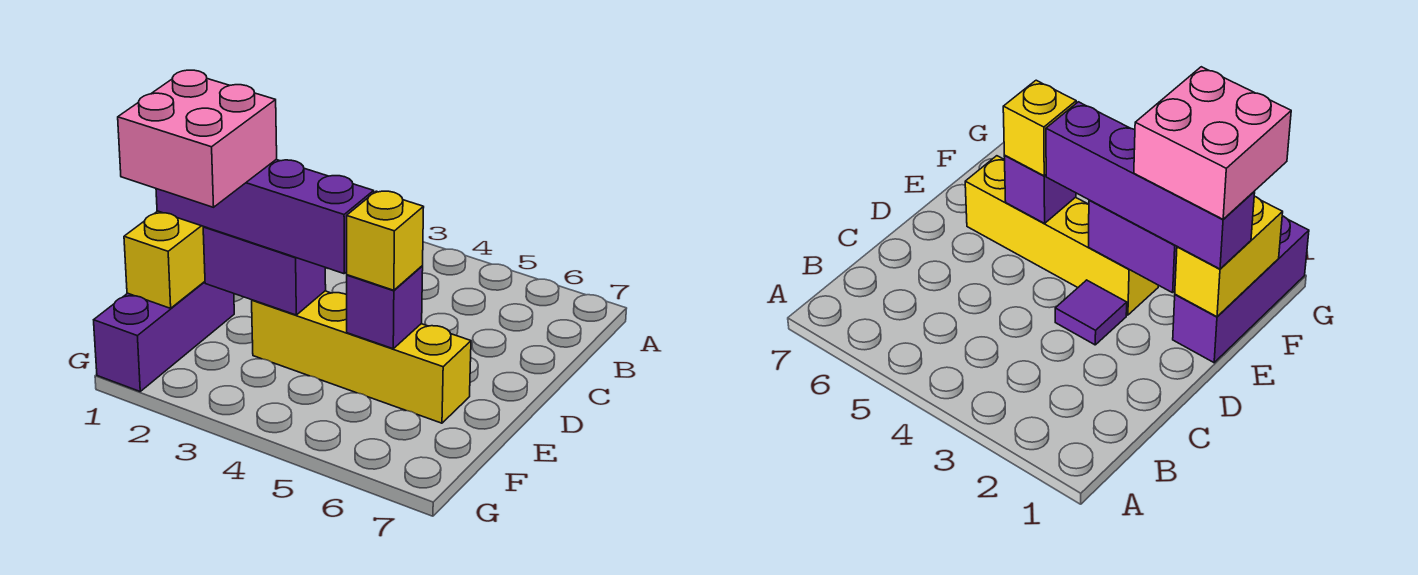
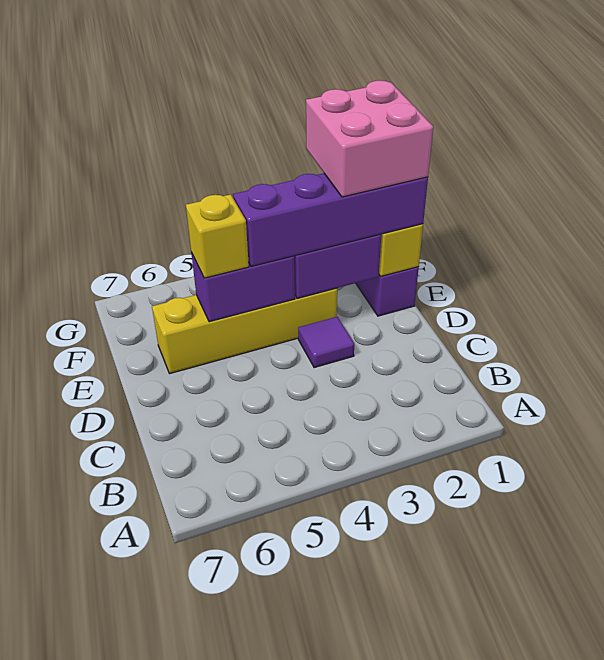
purple 1x1 brick [347,266,423,349] -> purple 1x2 brick [191,253,295,322]

